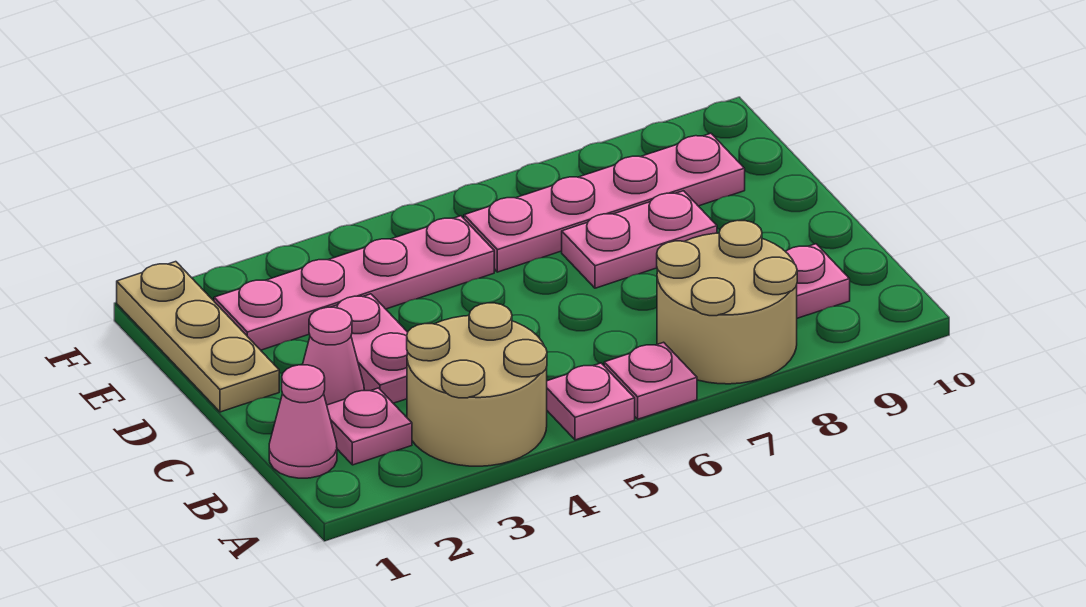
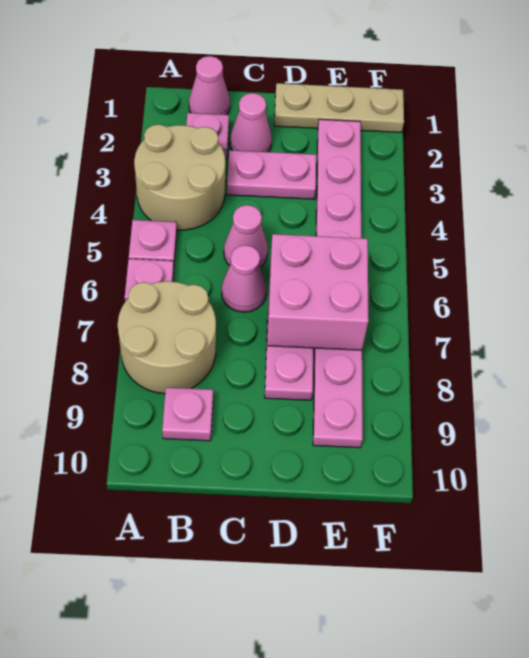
none -> pink 1x1 cone [224,205,268,267]
none -> pink 1x1 cone [222,245,267,312]
none -> pink 2x2 brick [267,234,369,350]

